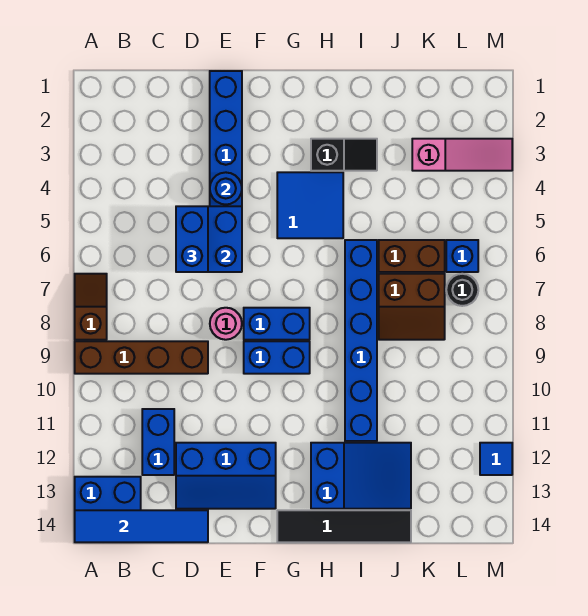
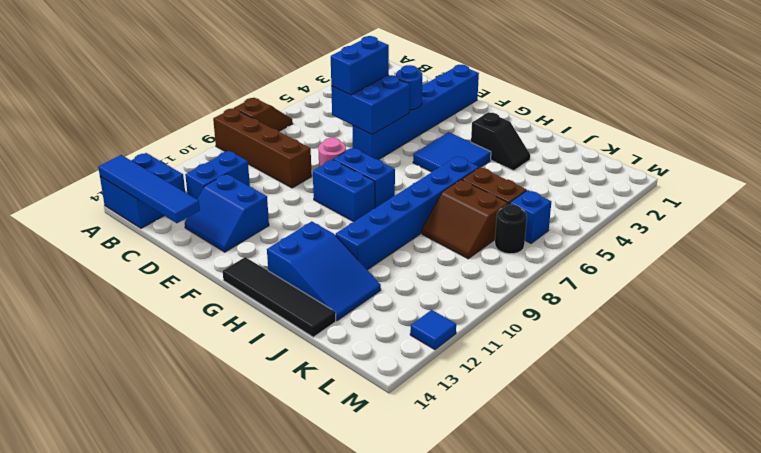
blue 2x3 slope [176,443,276,509] -> blue 2x2 slope [185,174,269,252]
pink 1x3 slope [412,139,512,171] -> none

